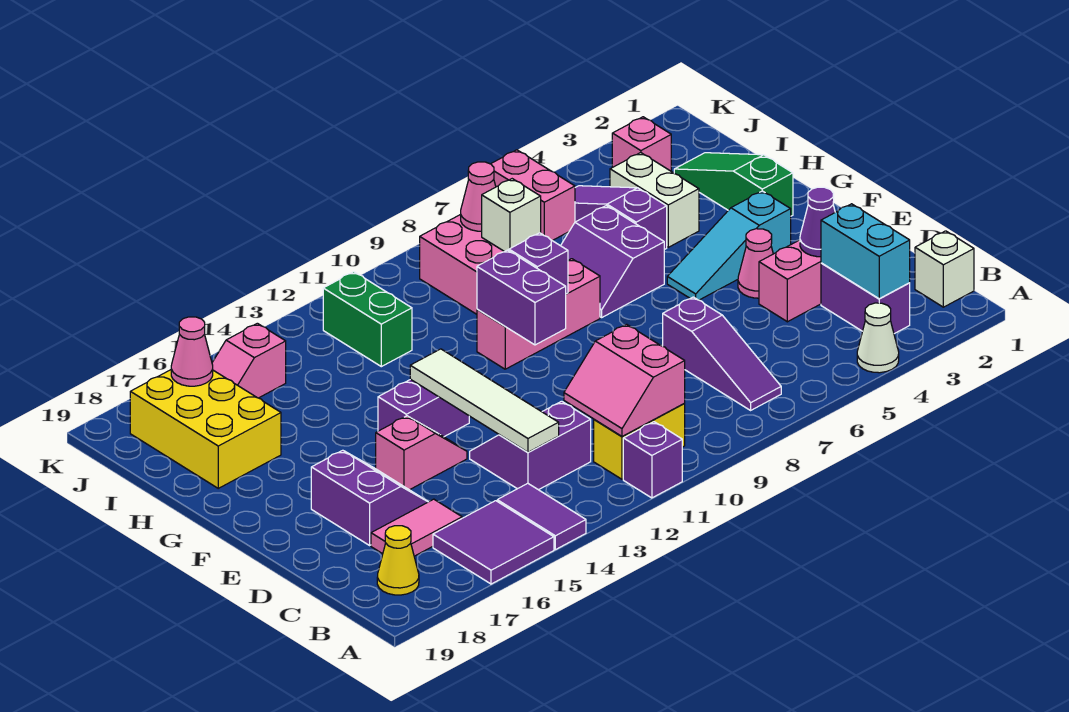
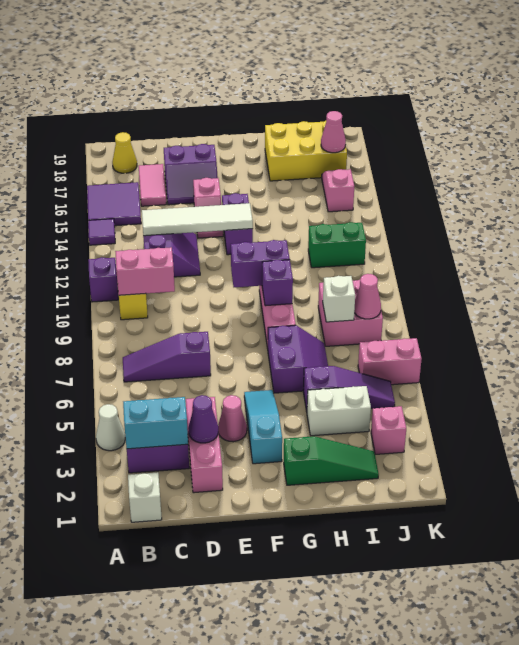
purple 1x2 tile [497,483,586,550] -> purple 1x1 tile [88,219,115,245]
purple 2x2 slope [561,206,664,318] -> purple 2x2 slope turned to [268,325,328,393]

